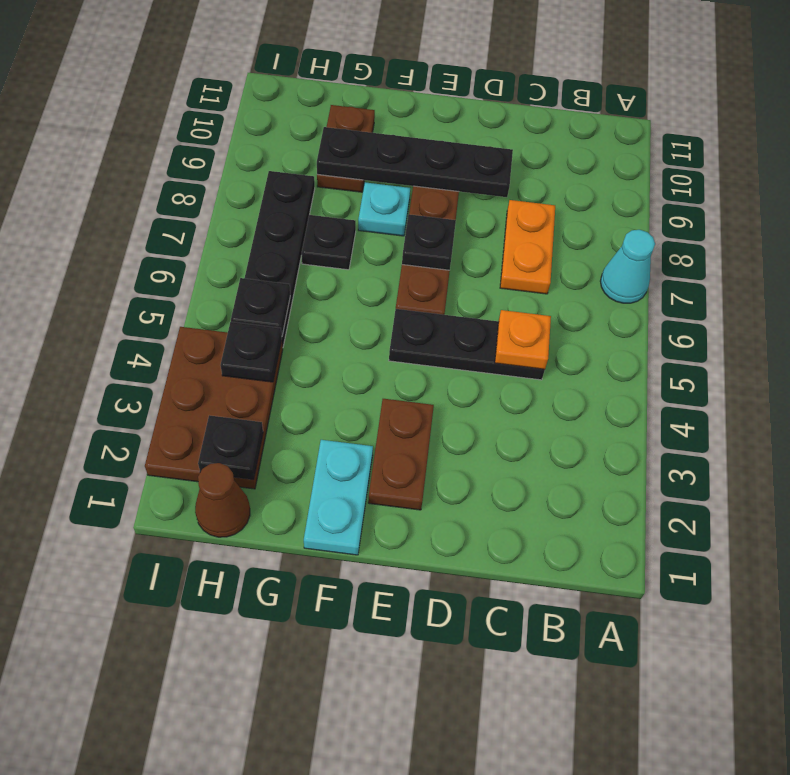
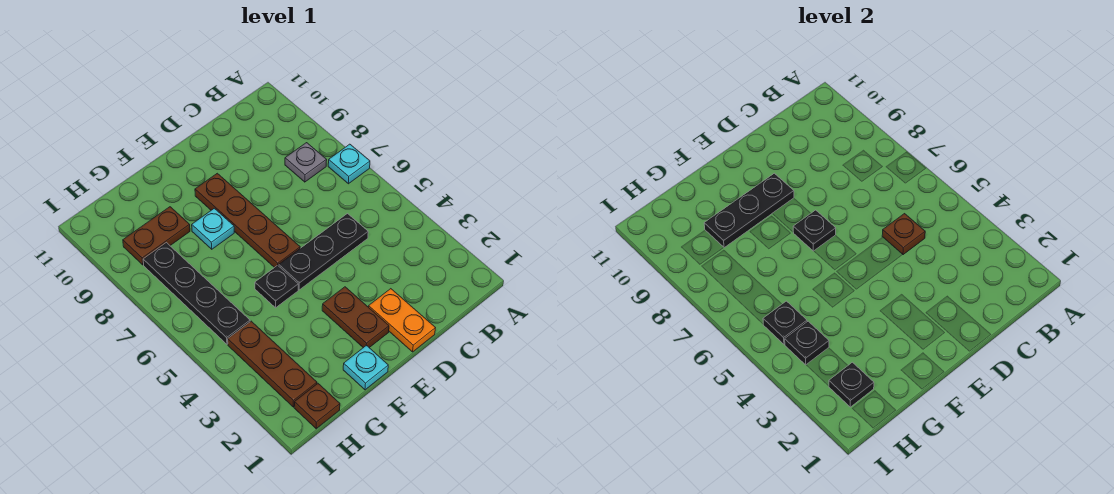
cyan 1x1 cone [600,230,655,303] -> cyan 1x1 plate [328,144,370,184]
none -> grey 1x1 plate [285,143,327,182]
orange 1x1 plate [495,310,551,369] -> brown 1x1 plate [882,214,925,255]
orange 1x2 plate [500,200,555,294] -> orange 1x2 plate moved to [369,289,435,352]
black 1x4 plate [317,127,513,197] -> black 1x3 plate [704,173,794,248]
cyan 1x2 plate [304,440,373,555] -> cyan 1x1 plate [343,345,388,390]
black 1x1 plate [302,215,356,270] -> black 1x1 plate moved to [255,265,298,308]
brown 1x2 plate [317,105,375,192] -> brown 1x2 plate turned to [123,207,190,265]
brown 1x1 cone [195,463,250,537] -> brown 1x1 plate [294,384,340,429]
brown 2x3 plate [145,327,283,489] -> brown 1x3 plate [228,321,317,407]

